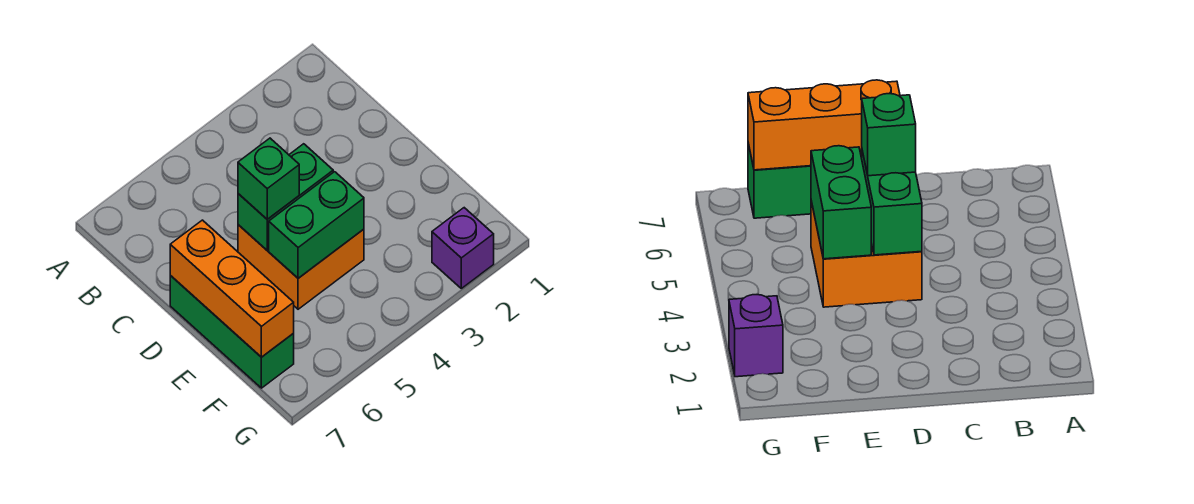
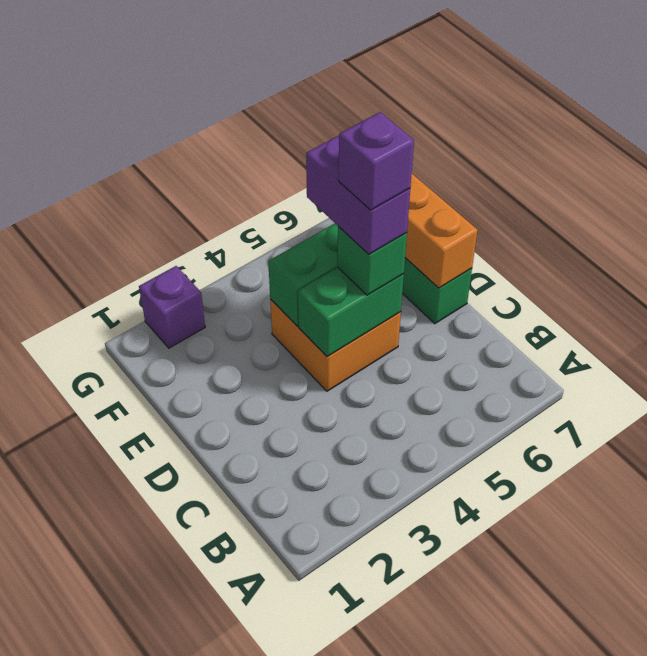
none -> purple 1x2 brick [306,136,410,254]
none -> purple 1x1 brick [339,112,414,210]

